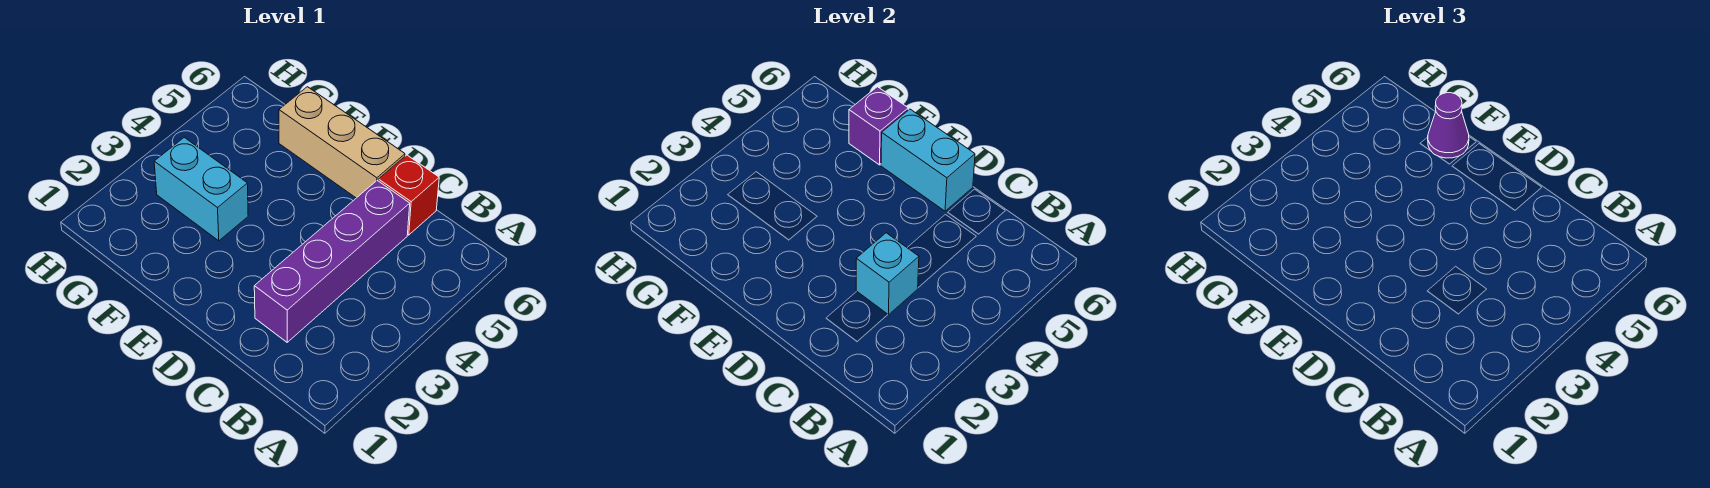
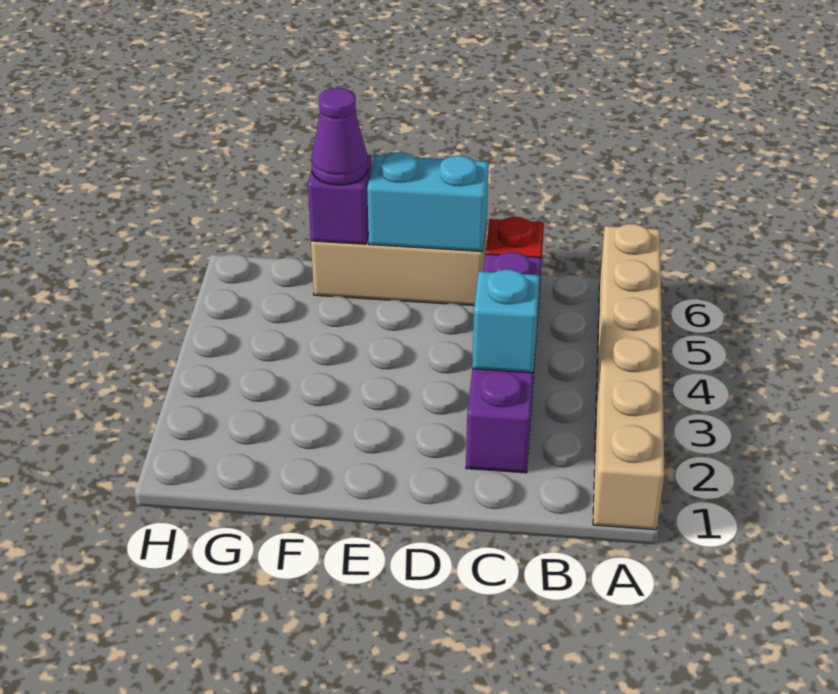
none -> tan 1x6 brick [593,224,664,530]
cyan 1x2 brick [154,137,248,241] -> none

